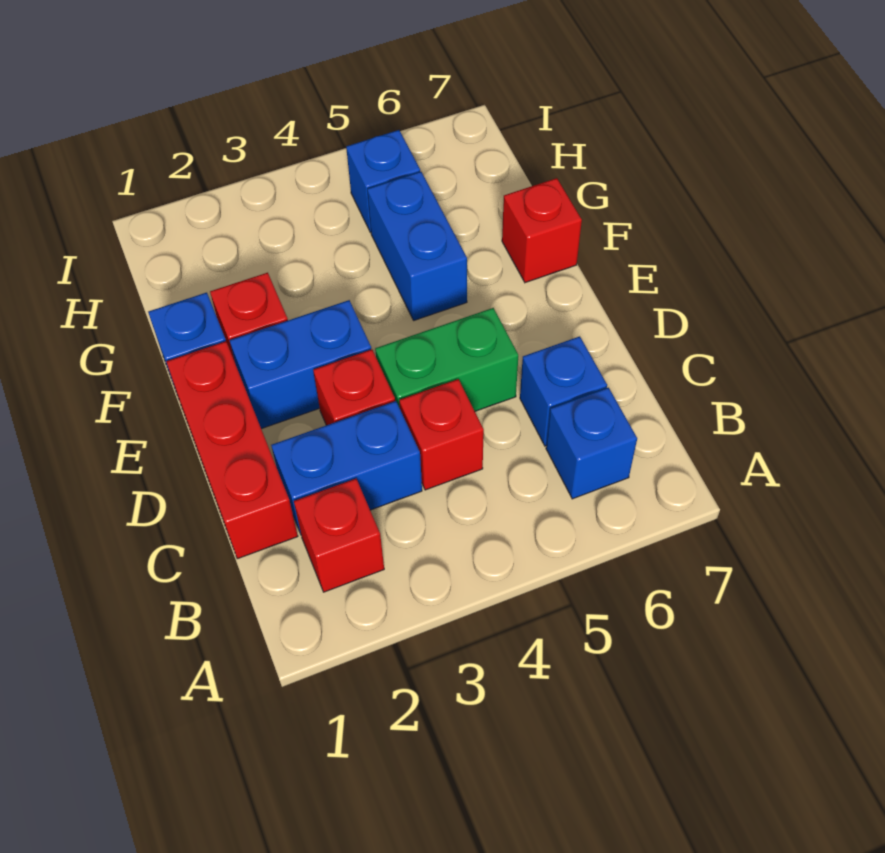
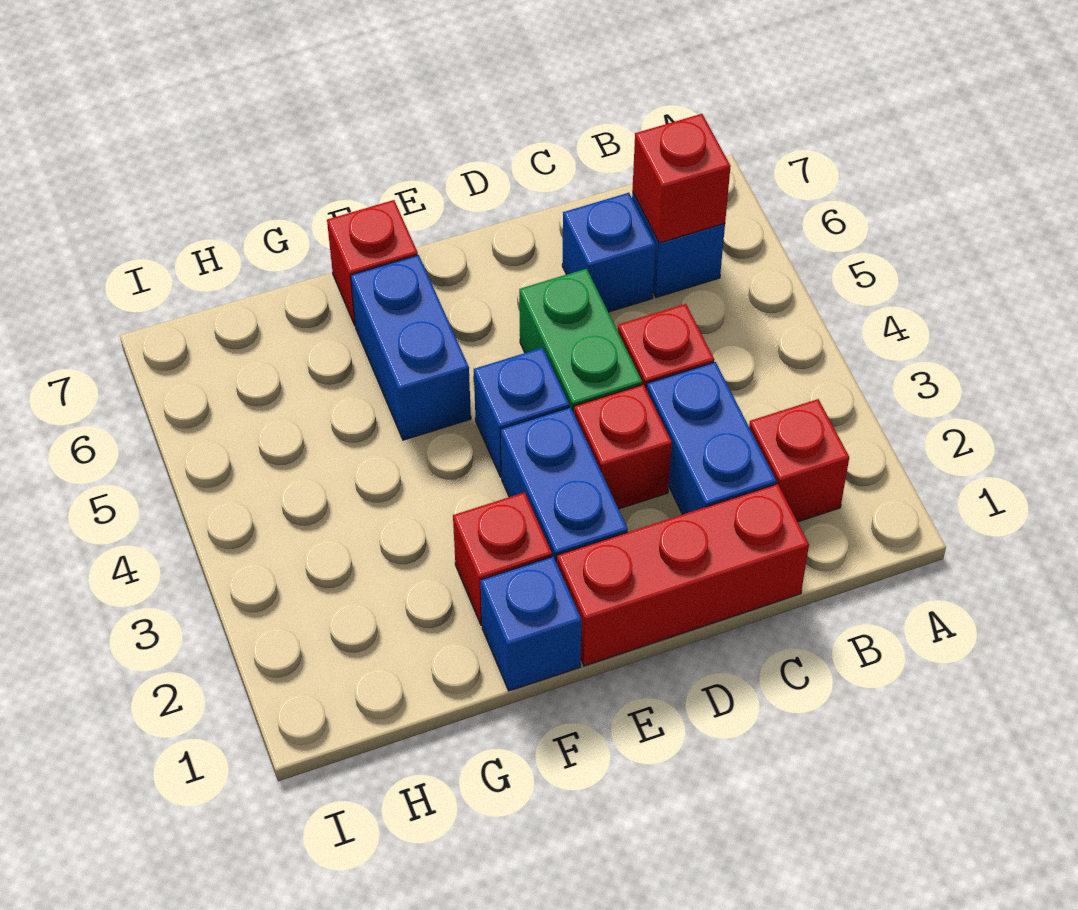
none -> red 1x1 brick [632,114,731,243]
blue 1x2 brick [367,172,467,320] -> blue 1x2 brick turned to [351,255,471,440]
blue 1x1 brick [346,130,420,233] -> blue 1x1 brick moved to [474,348,569,477]

